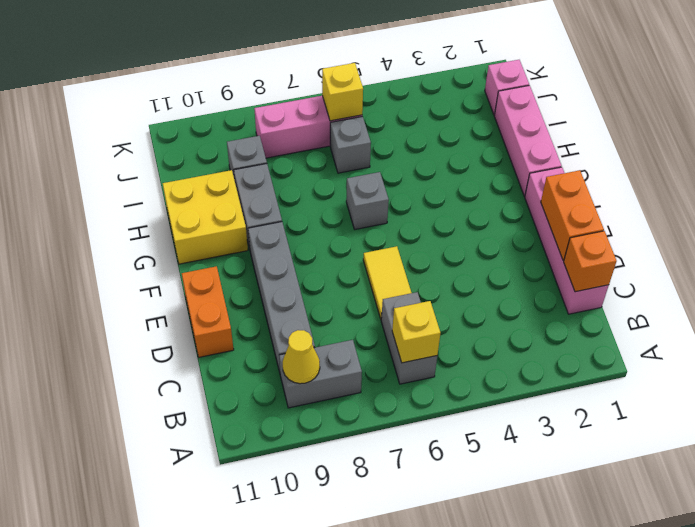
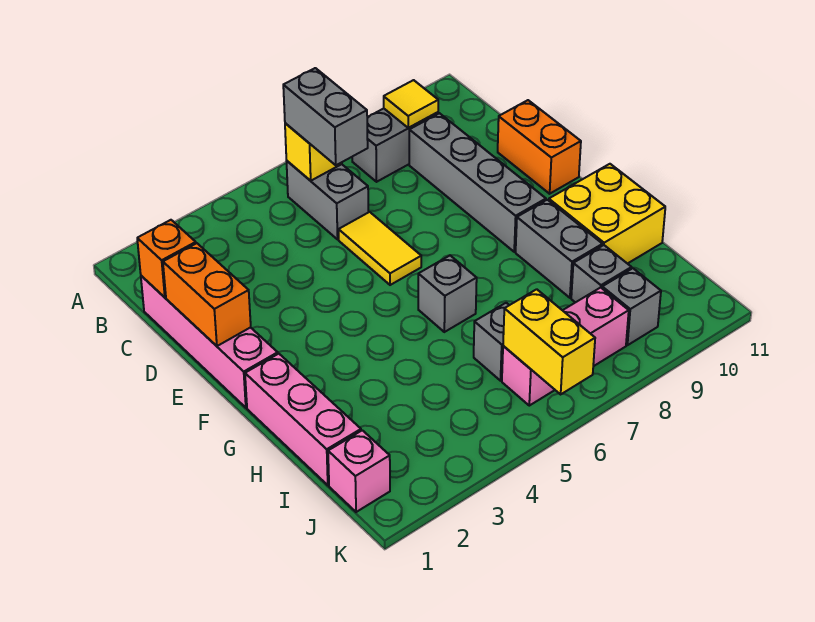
none -> grey 1x2 brick [283,68,368,165]
yellow 1x1 cone [283,330,320,384] -> yellow 1x1 tile [384,80,438,128]
yellow 1x1 brick [322,63,363,121] -> yellow 1x2 brick [503,289,595,394]
none -> grey 1x1 brick [602,268,661,345]

